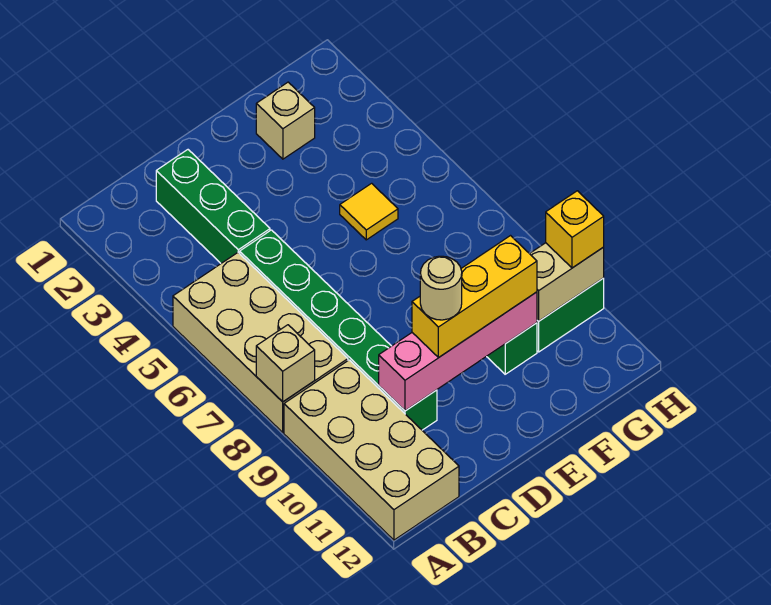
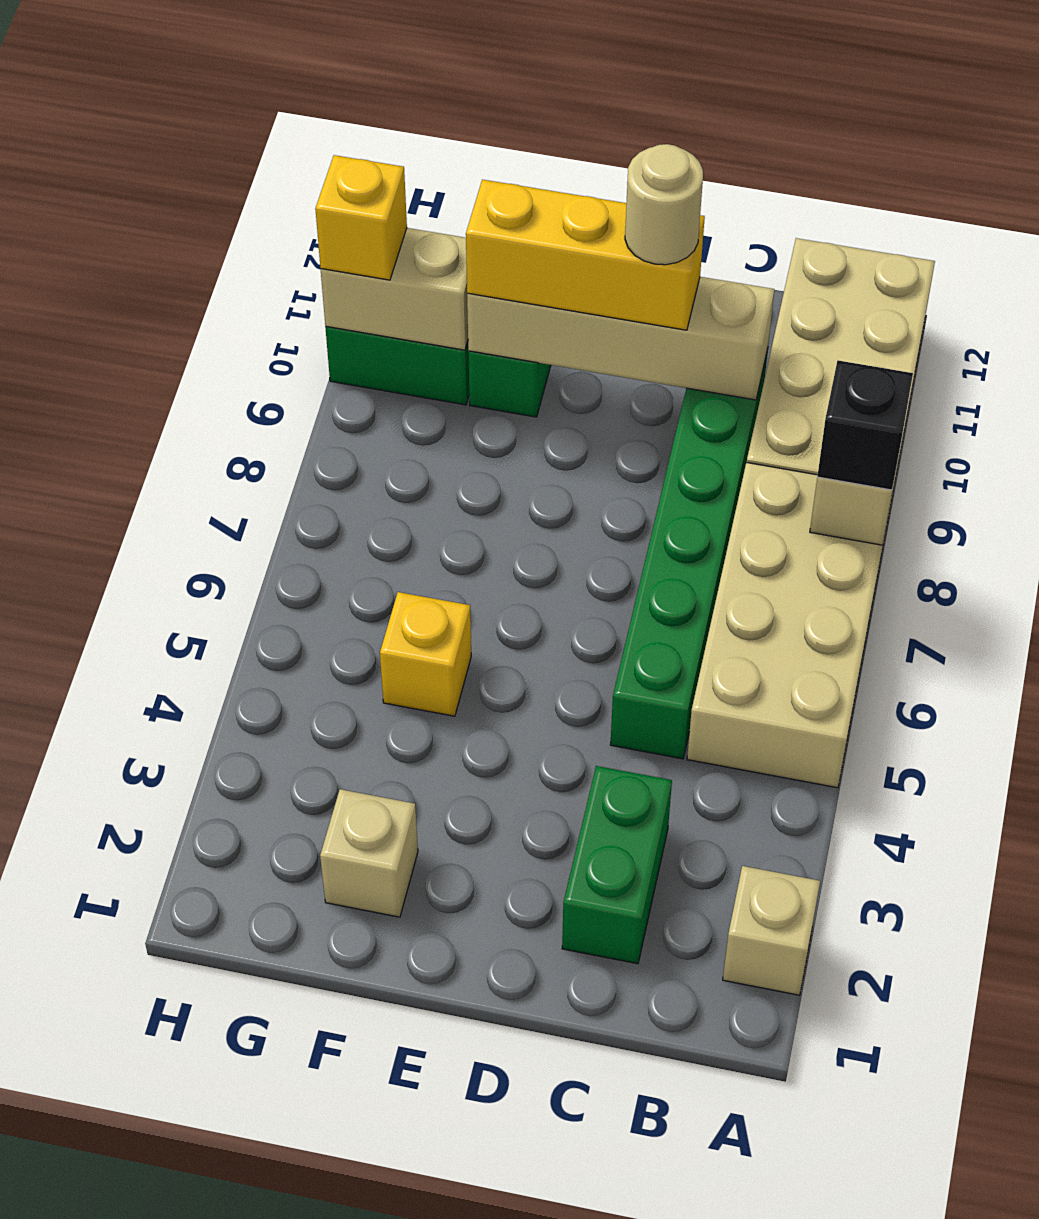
none -> tan 1x1 brick [723,866,820,995]
none -> black 1x1 brick [817,360,913,490]
green 1x3 brick [156,150,270,263] -> green 1x2 brick [562,766,672,964]
pink 1x4 brick [379,292,537,411] -> tan 1x4 brick [467,277,774,400]
yellow 1x1 tile [340,183,398,240] -> yellow 1x1 brick [380,592,471,716]

